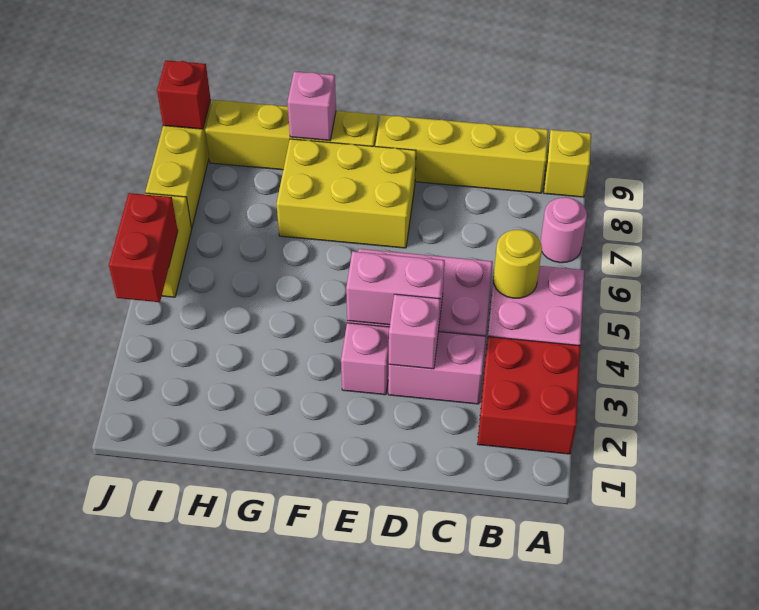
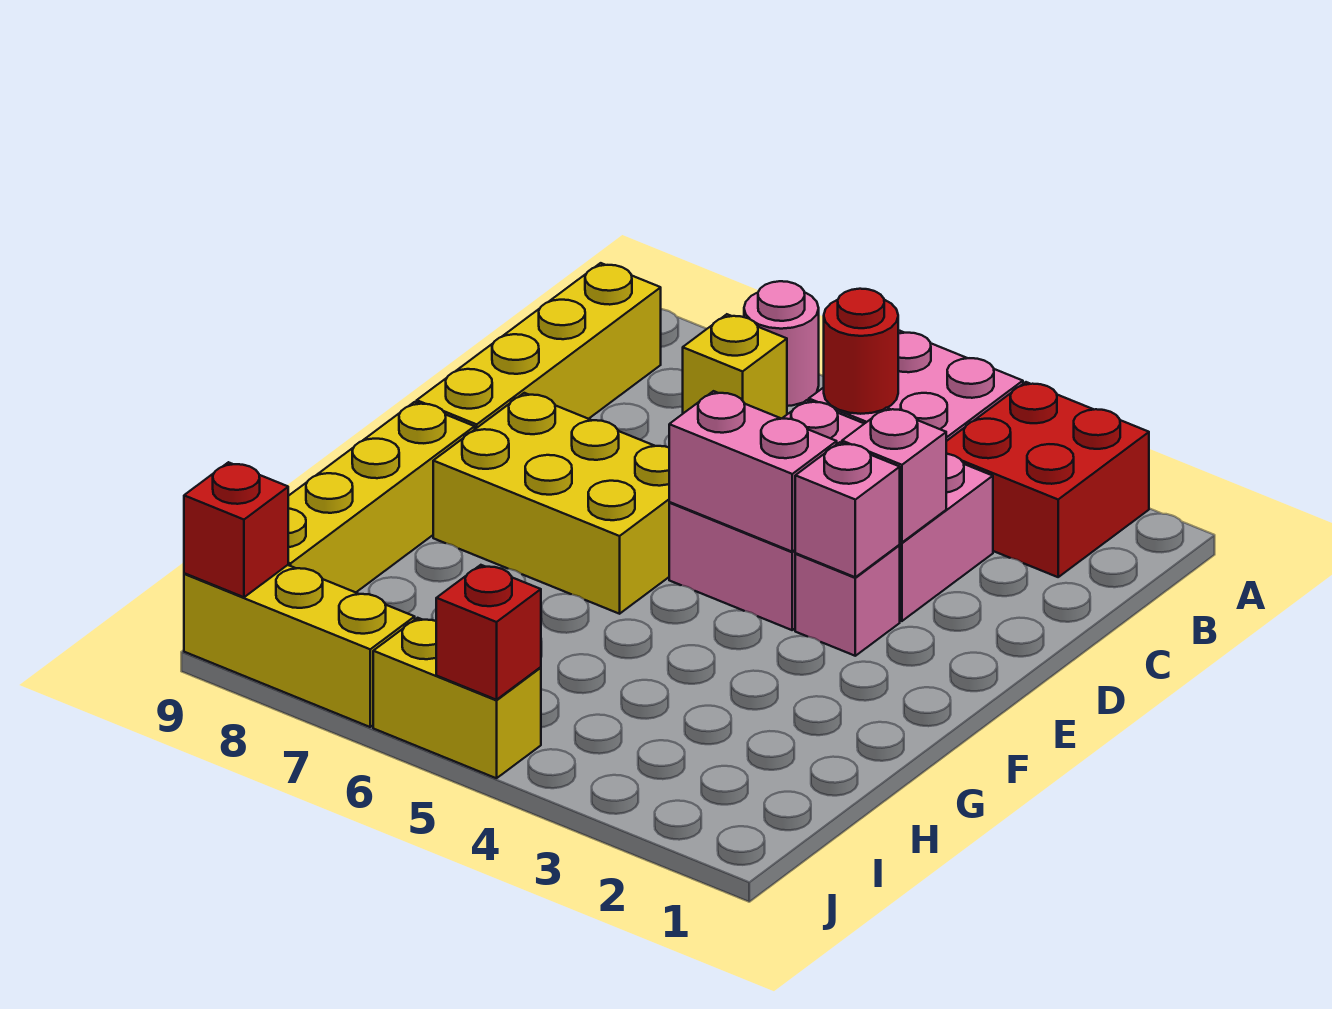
yellow 1x1 brick [544,130,591,197] -> yellow 1x1 brick moved to [683,314,787,419]
yellow 1x1 round brick [493,230,542,298] -> red 1x1 round brick [824,289,898,414]
pink 1x2 brick [346,251,445,325] -> pink 1x2 brick turned to [669,391,837,552]
yellow 2x3 brick [277,139,416,248] -> yellow 2x3 brick turned to [433,393,669,614]
pink 1x1 brick [288,71,336,141] -> pink 1x1 brick moved to [795,442,900,577]
red 1x2 brick [109,193,178,302] -> red 1x1 brick [436,565,541,700]

